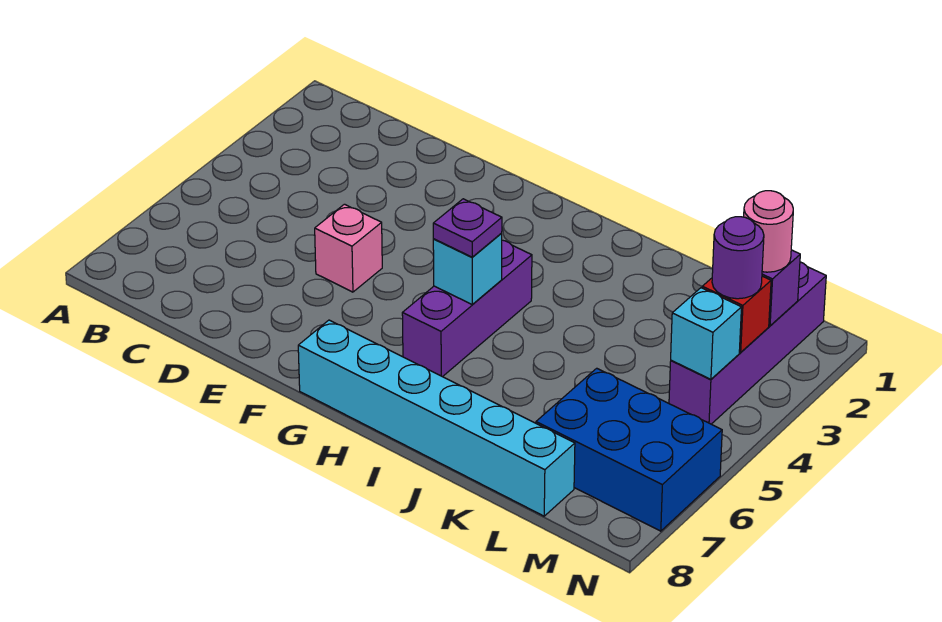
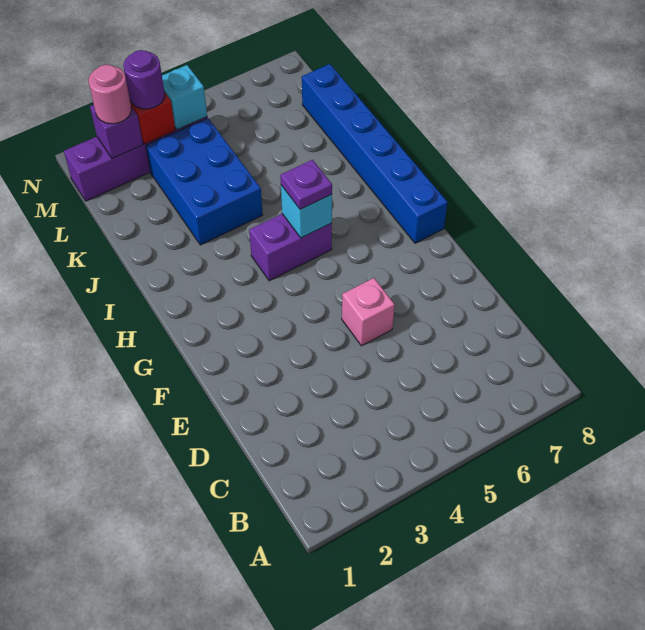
cyan 1x6 brick [298,320,575,516] -> blue 1x6 brick [302,64,448,243]
purple 1x3 brick [402,240,532,377] -> purple 1x2 brick [249,214,332,281]
blue 2x3 brick [536,368,722,531] -> blue 2x3 brick moved to [146,118,263,245]

